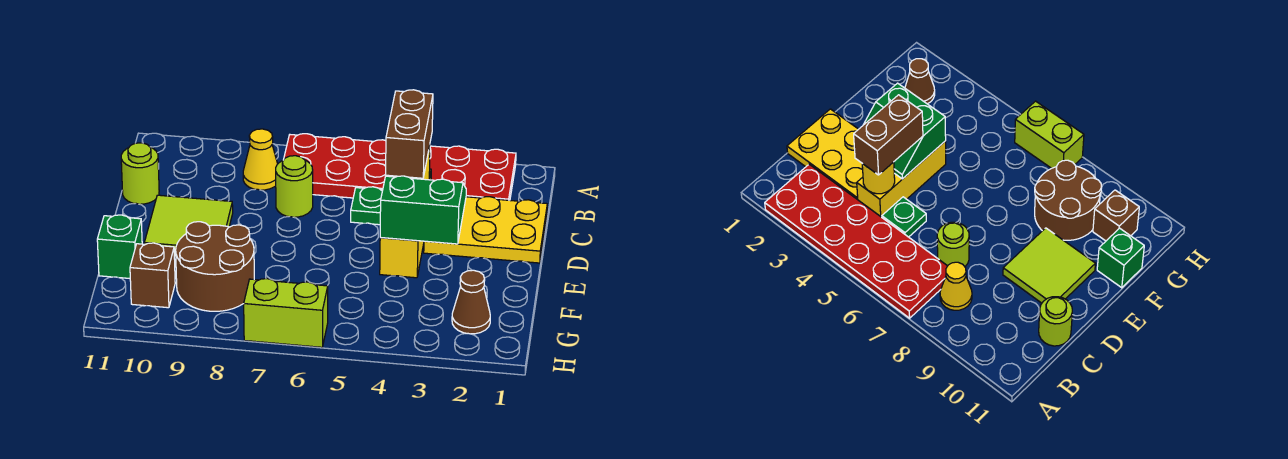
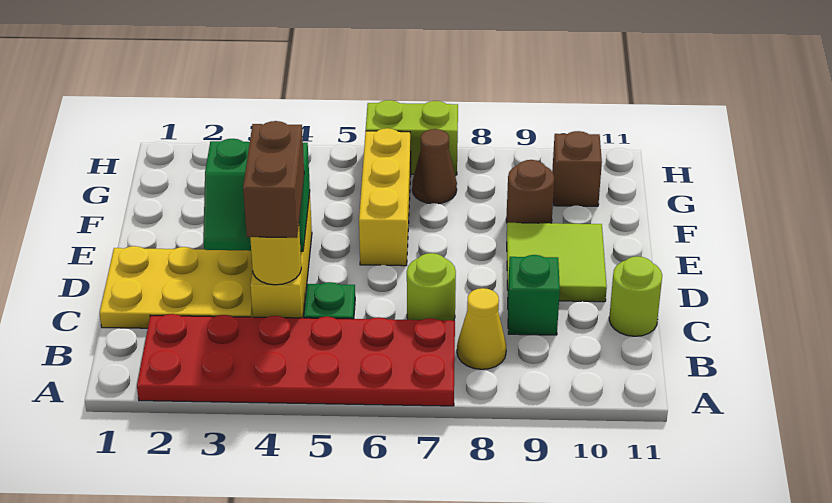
none -> yellow 1x3 brick [359,128,411,266]
brown 2x2 round brick [176,222,254,311] -> brown 1x1 round brick [506,160,554,223]
green 1x1 brick [97,215,142,278] -> green 1x1 brick moved to [508,255,560,335]
brown 1x1 cone [452,270,490,334] -> brown 1x1 cone moved to [412,129,457,204]

